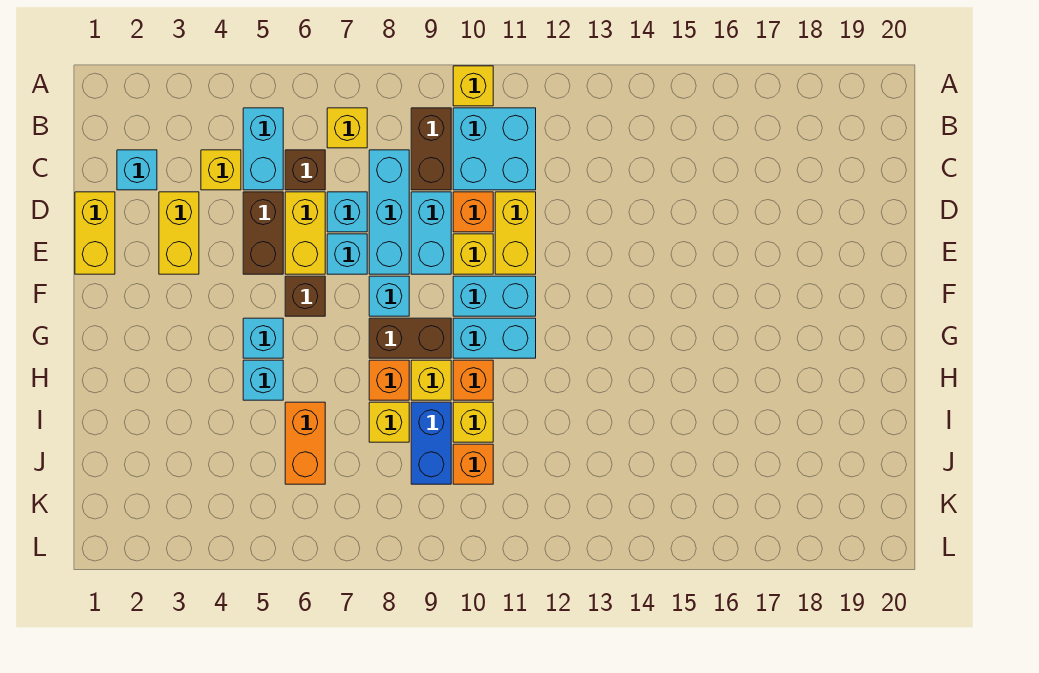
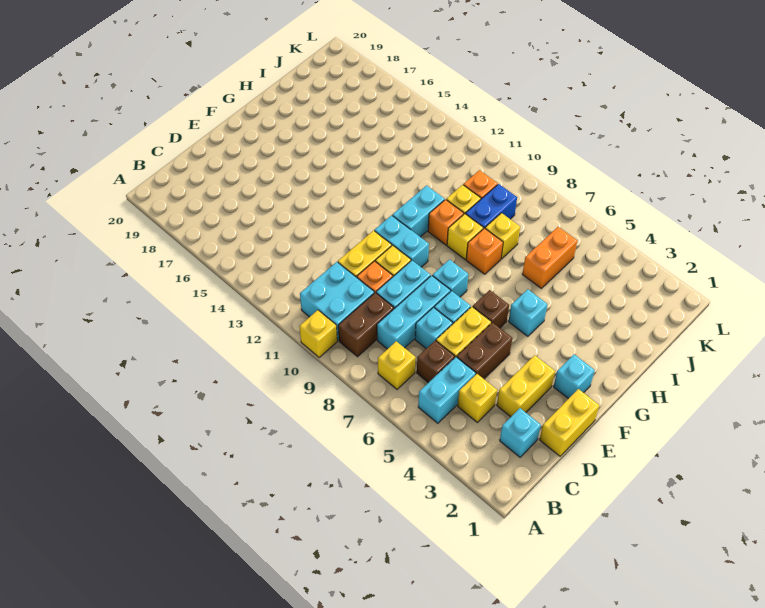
brown 1x2 brick [369,318,451,358] -> none
cyan 1x2 brick [453,318,536,358] -> cyan 1x2 brick turned to [392,186,445,237]
cyan 1x1 brick [243,360,283,400] -> cyan 1x1 brick moved to [553,355,595,399]

